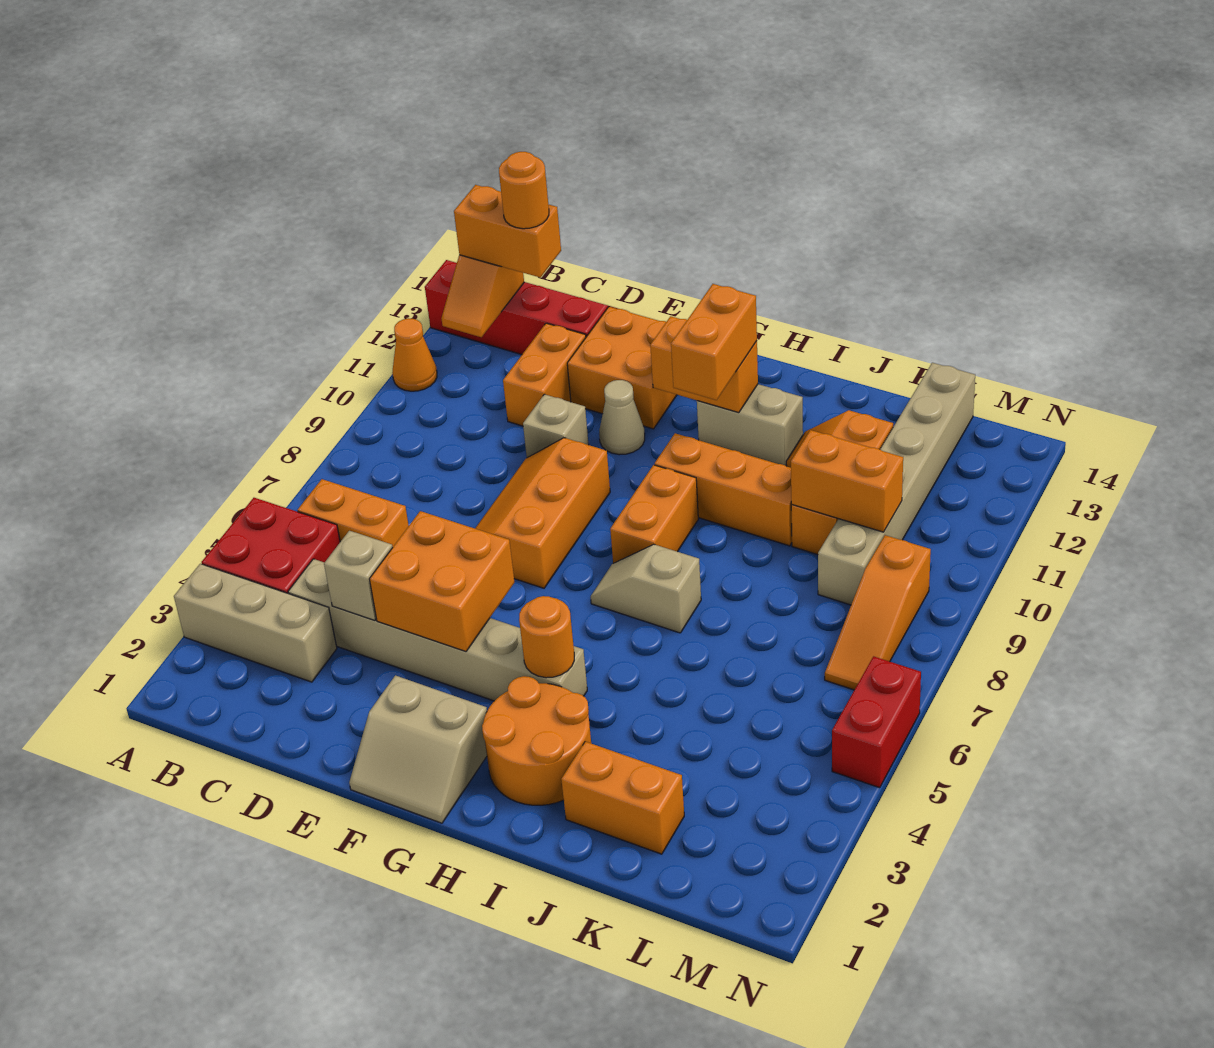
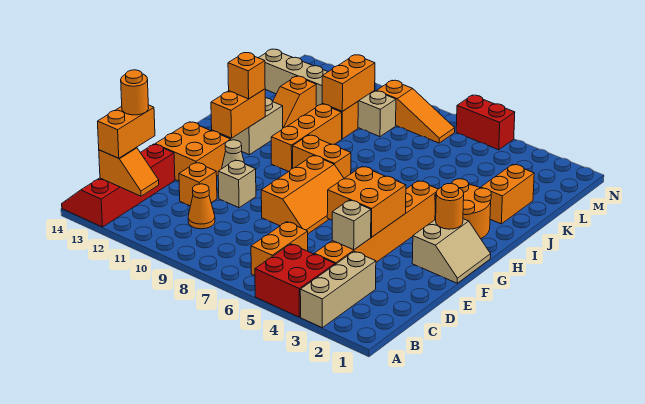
orange 1x1 cone [392,318,437,391] -> orange 1x1 cone moved to [188,184,215,229]
tan 1x6 brick [288,559,587,701] -> orange 1x6 brick [314,181,438,264]
orange 1x2 brick [503,323,586,426] -> orange 1x1 brick [179,163,217,206]
orange 2x3 slope [475,438,610,588] -> orange 2x3 slope turned to [261,155,344,234]
orange 1x1 round brick [519,596,574,678] -> orange 1x1 round brick moved to [436,184,464,229]
tan 1x2 slope [591,544,701,633] -> none
orange 1x2 brick [671,284,757,400] -> orange 1x1 brick [228,53,265,99]

